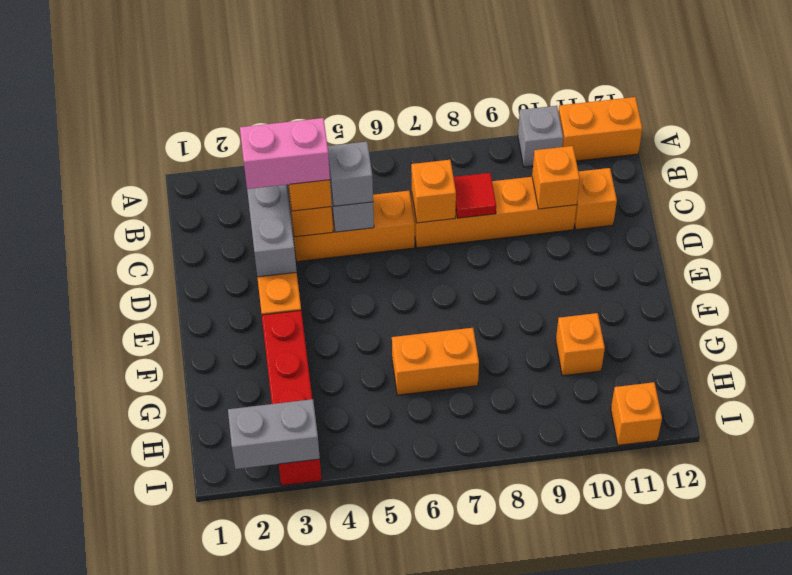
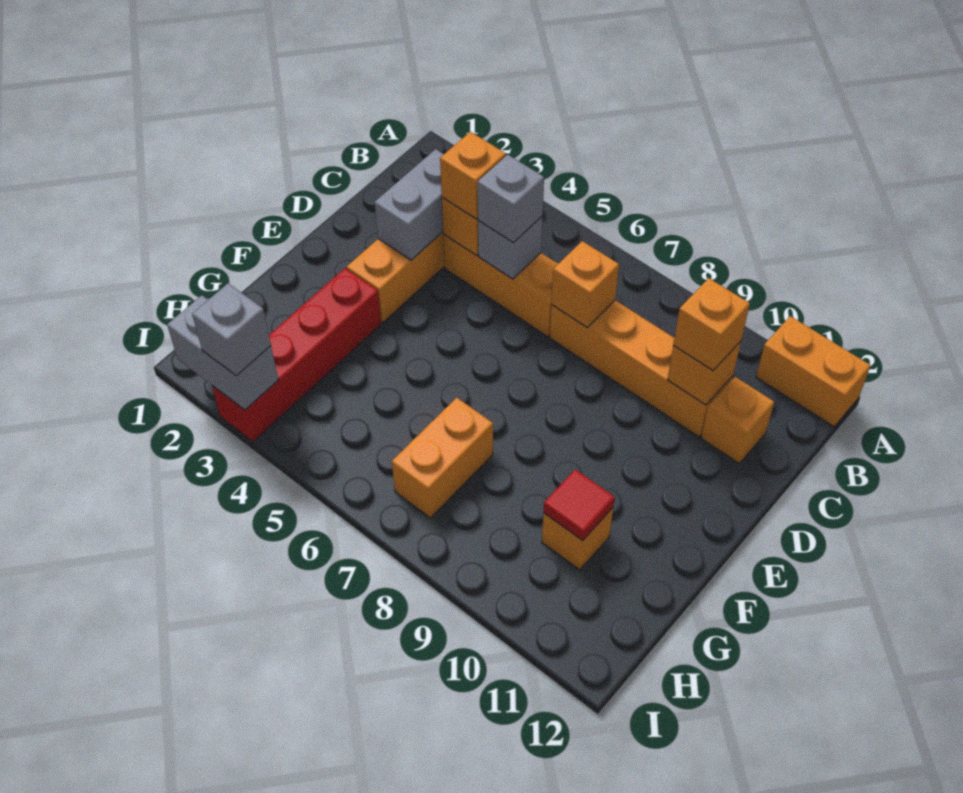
grey 1x1 brick [518,106,563,167] -> grey 1x1 brick moved to [192,284,271,376]
pink 1x2 brick [240,118,330,189] -> none
red 1x1 tile [454,173,496,218] -> red 1x1 tile moved to [543,469,615,541]
orange 1x2 brick [392,328,479,395] -> orange 1x2 brick turned to [392,398,493,518]
orange 1x1 brick [611,382,662,445] -> orange 1x1 brick moved to [673,278,750,371]

